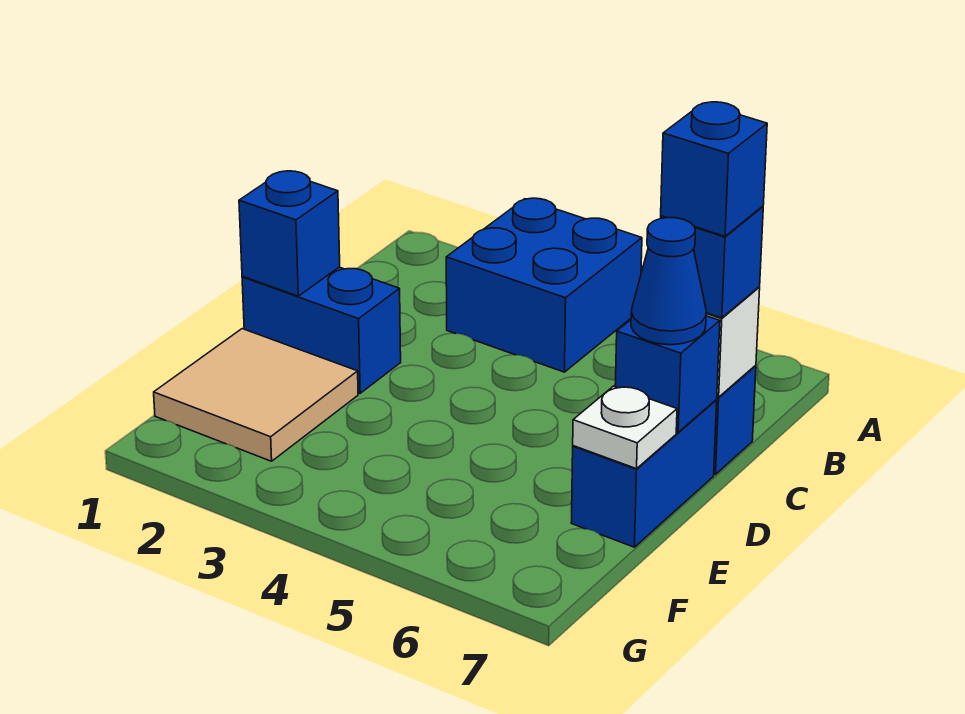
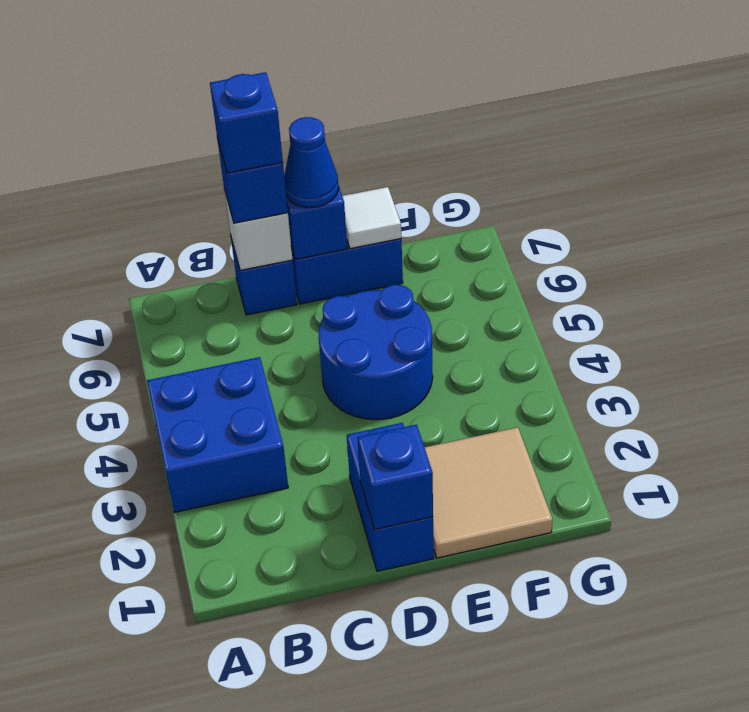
none -> blue 2x2 round brick [319,285,433,420]
white 1x1 plate [573,386,677,469] -> white 1x1 tile [342,187,401,249]

